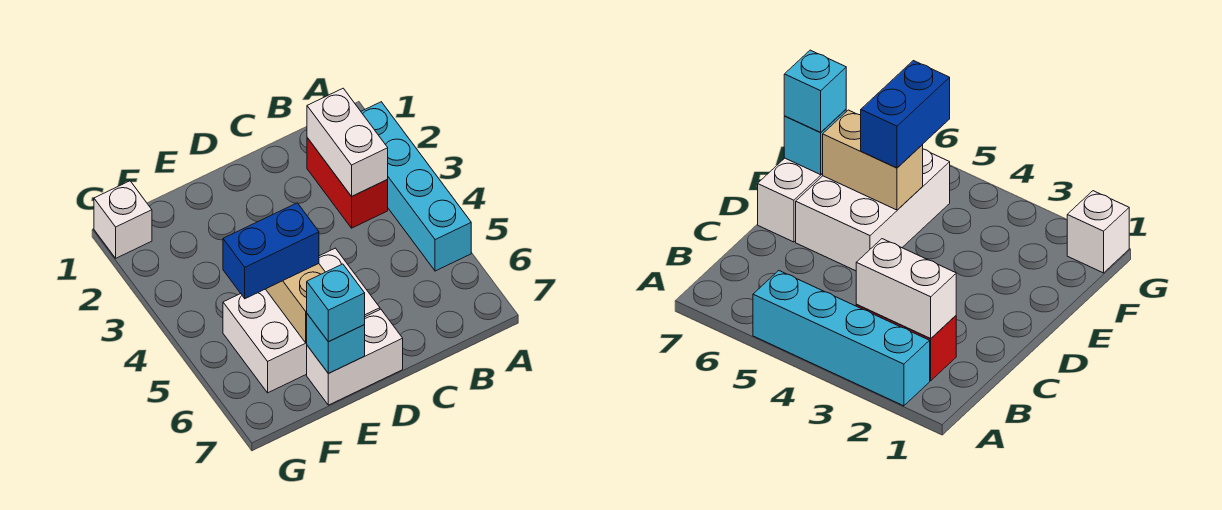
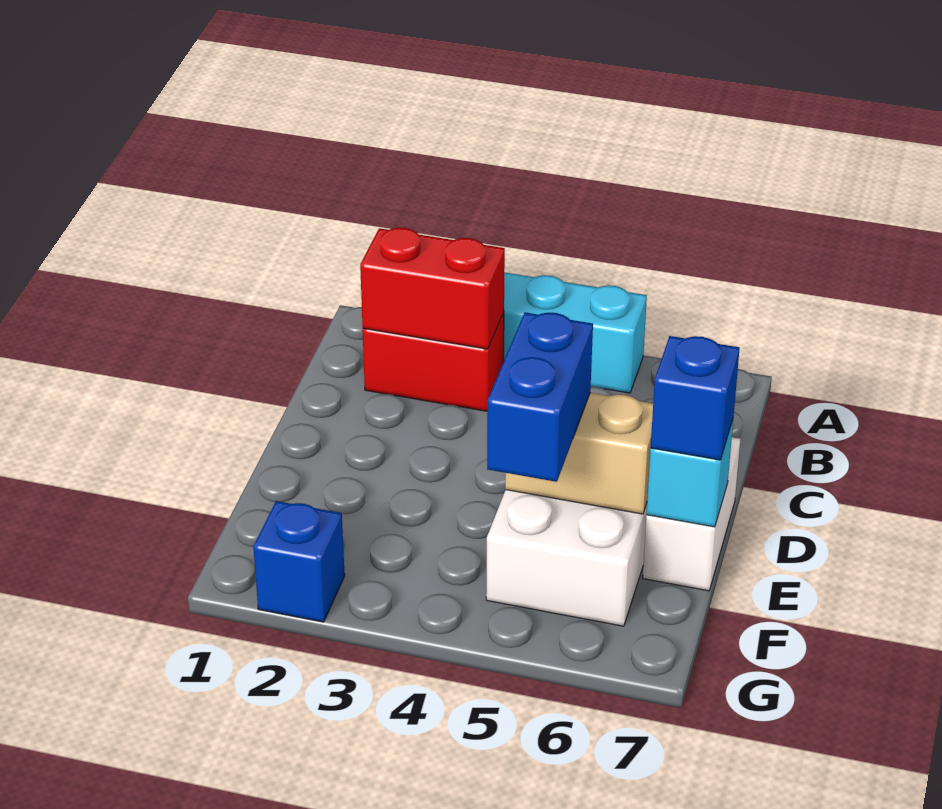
white 1x2 brick [307,88,388,196] -> red 1x2 brick [360,228,505,349]
cyan 1x1 brick [307,264,365,342] -> blue 1x1 brick [651,336,740,460]
white 1x1 brick [94,181,152,258] -> none
none -> blue 1x1 brick [253,501,345,622]

